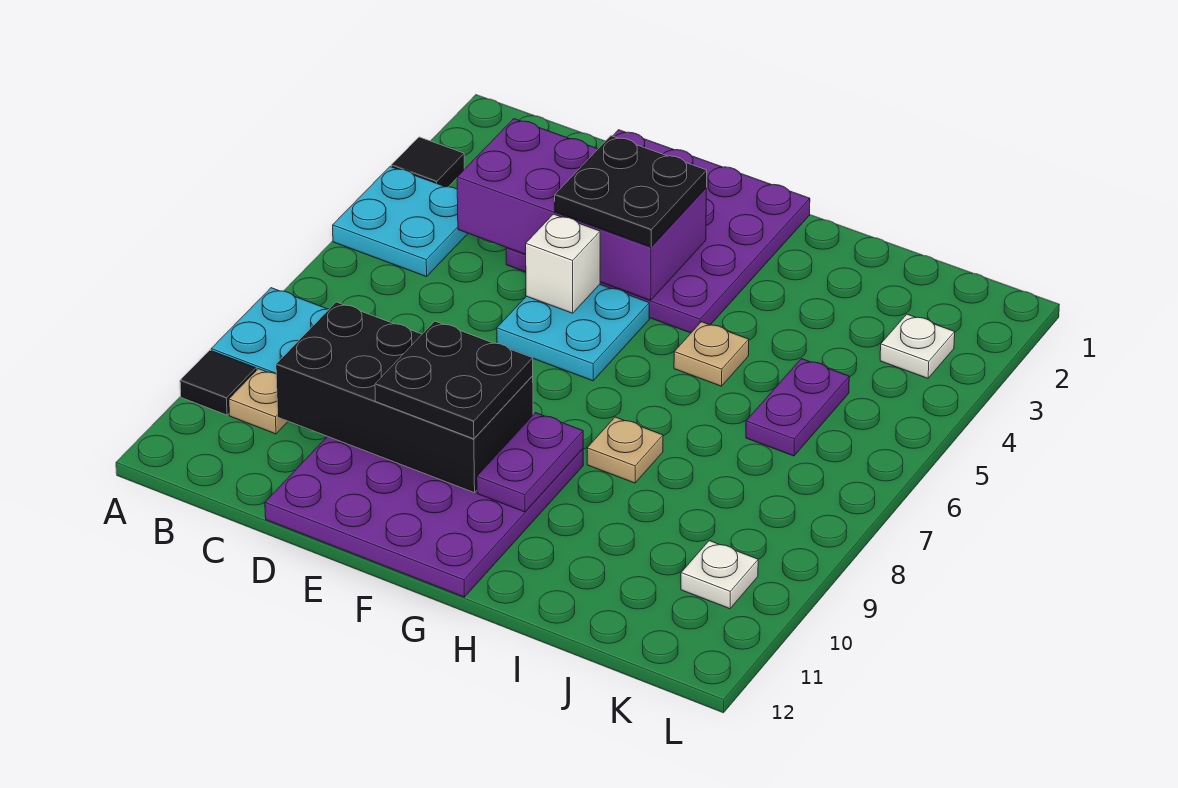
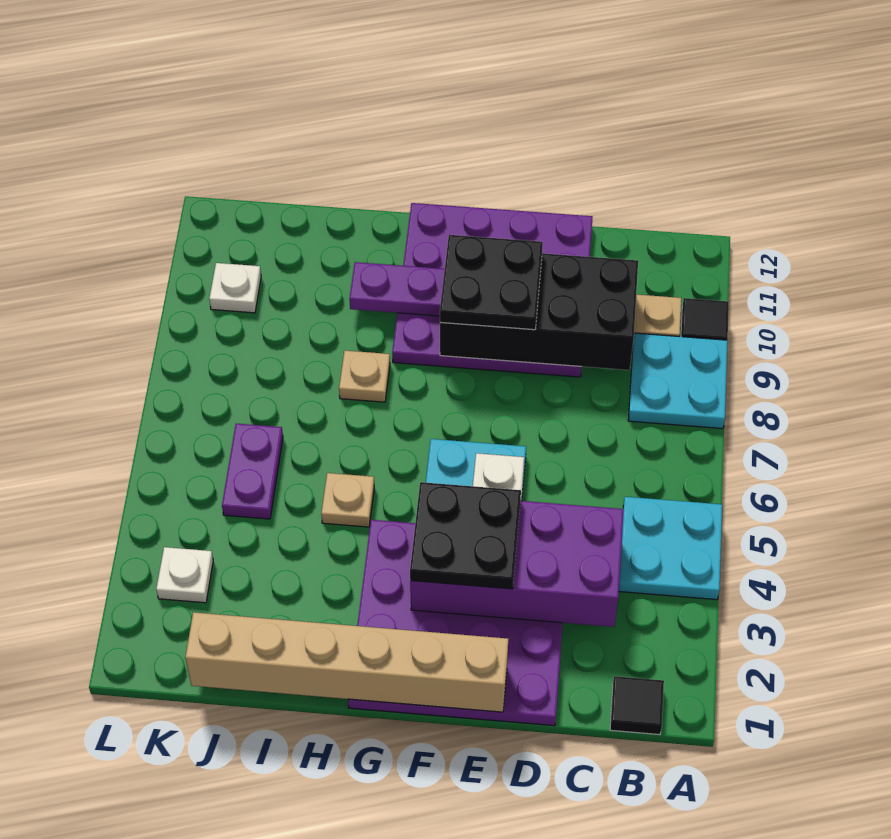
black 1x1 tile [391,137,464,187] -> black 1x1 tile moved to [610,676,664,735]
none -> tan 1x6 brick [185,612,508,712]
purple 1x2 plate [477,413,583,512] -> purple 1x2 plate turned to [349,262,445,316]

